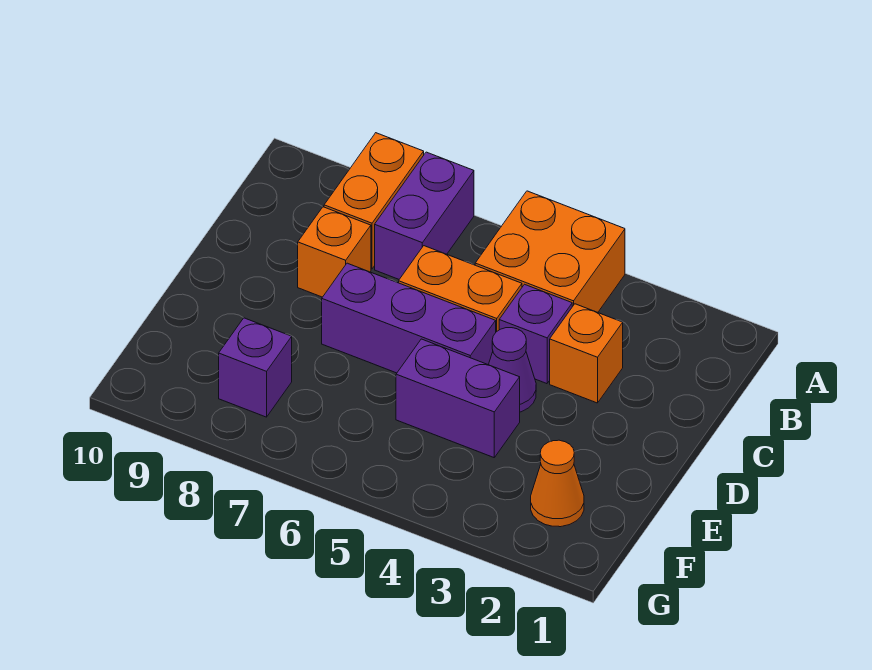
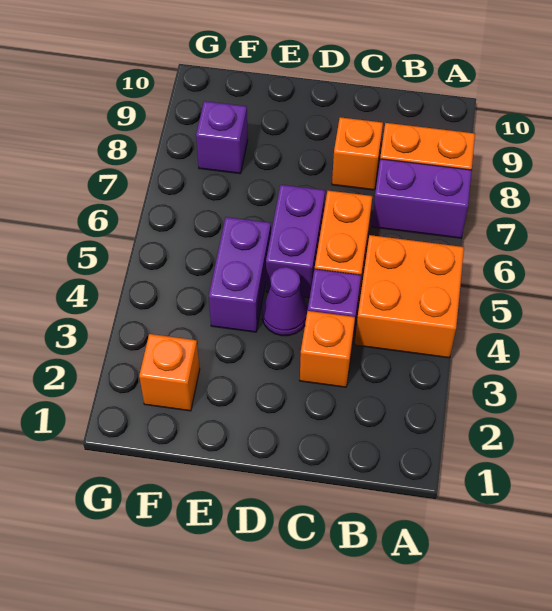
purple 1x3 brick [322,263,496,373] -> purple 1x2 brick [266,185,325,298]
orange 1x1 cone [531,440,584,527] -> orange 1x1 brick [139,334,200,411]

